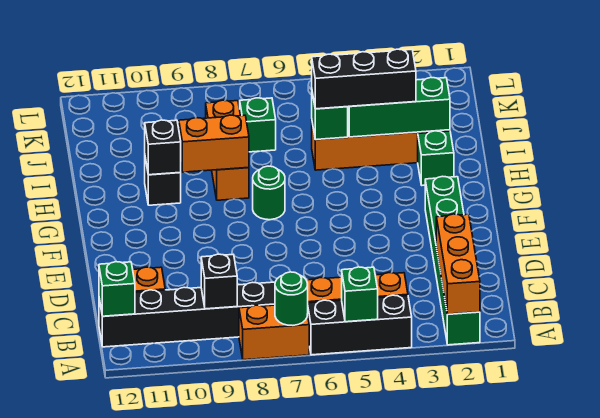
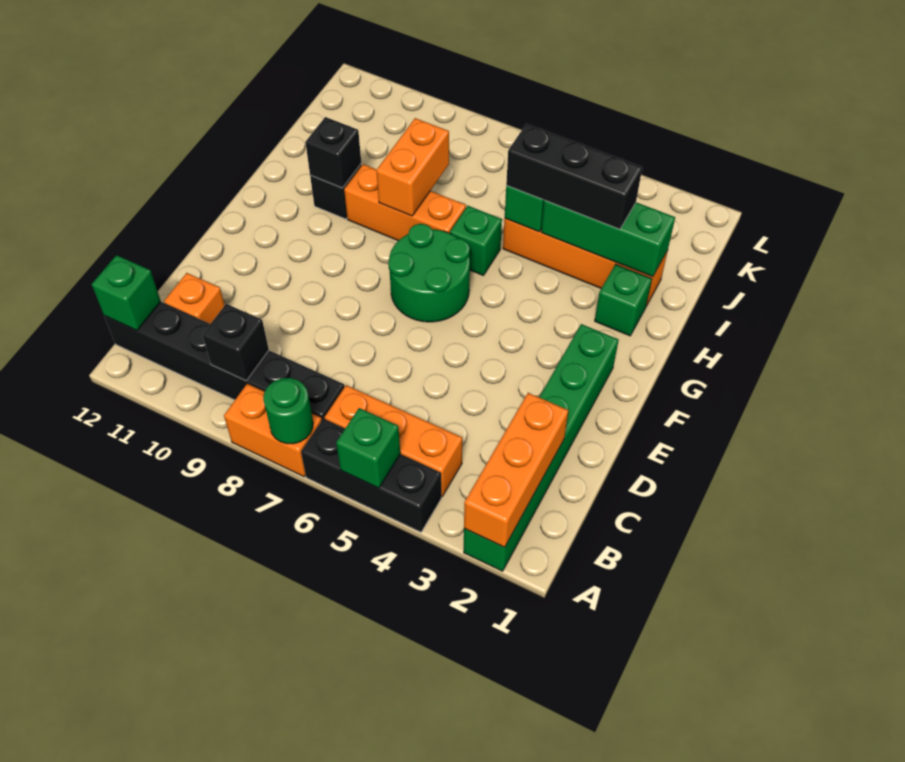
green 1x1 round brick [253,166,285,220] -> green 2x2 round brick [388,224,470,322]
orange 1x3 brick [206,100,249,200] -> orange 1x3 brick turned to [344,164,466,241]
orange 1x2 brick [179,115,249,172] -> orange 1x2 brick turned to [376,118,449,216]
green 1x1 brick [240,98,276,152] -> green 1x1 brick moved to [450,206,502,276]

